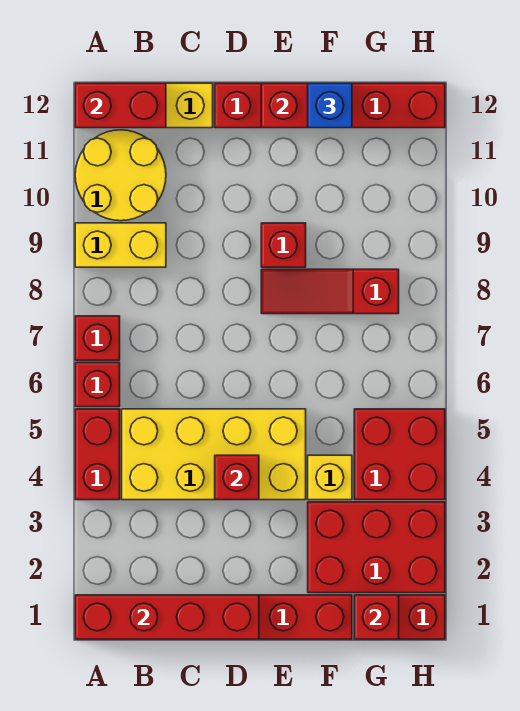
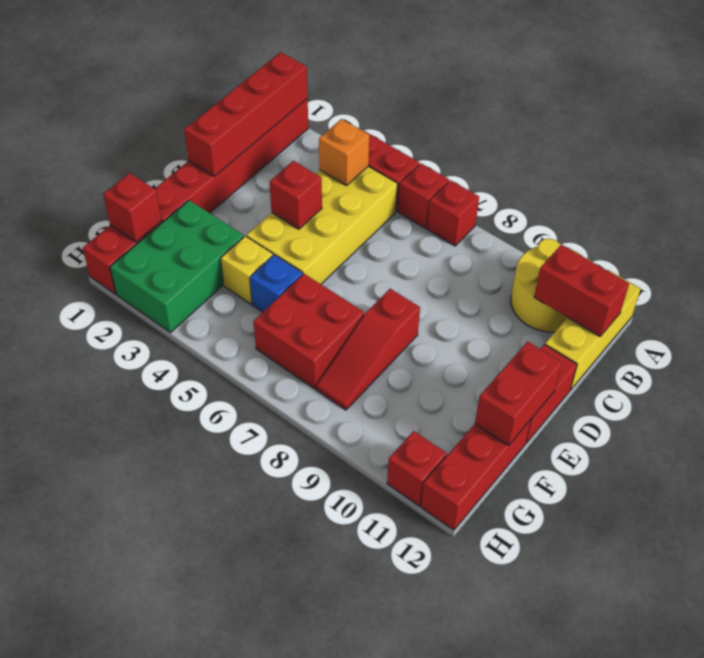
yellow 1x2 brick [75,223,166,267] -> none
red 1x2 brick [75,83,166,128] -> red 1x2 brick turned to [534,245,629,336]
none -> orange 1x1 brick [319,119,369,186]
red 1x3 slope [261,269,399,314] -> red 1x3 slope turned to [316,289,420,410]
red 1x1 brick [261,223,306,267] -> red 1x1 brick moved to [387,431,447,506]
red 2x3 brick [308,502,445,593] -> green 2x3 brick [110,200,244,333]
blue 1x1 brick [308,83,352,128] -> blue 1x1 brick moved to [250,255,303,312]
red 2x2 brick [354,409,445,500] -> red 2x2 brick moved to [253,274,364,389]

